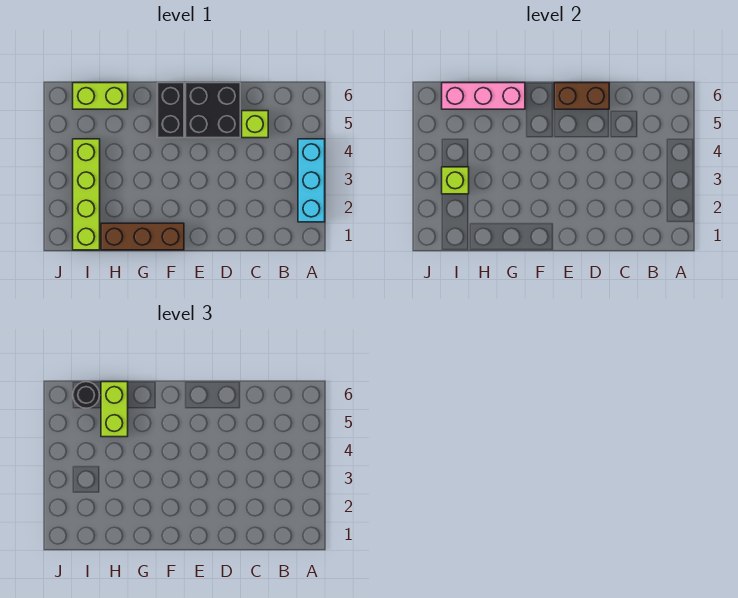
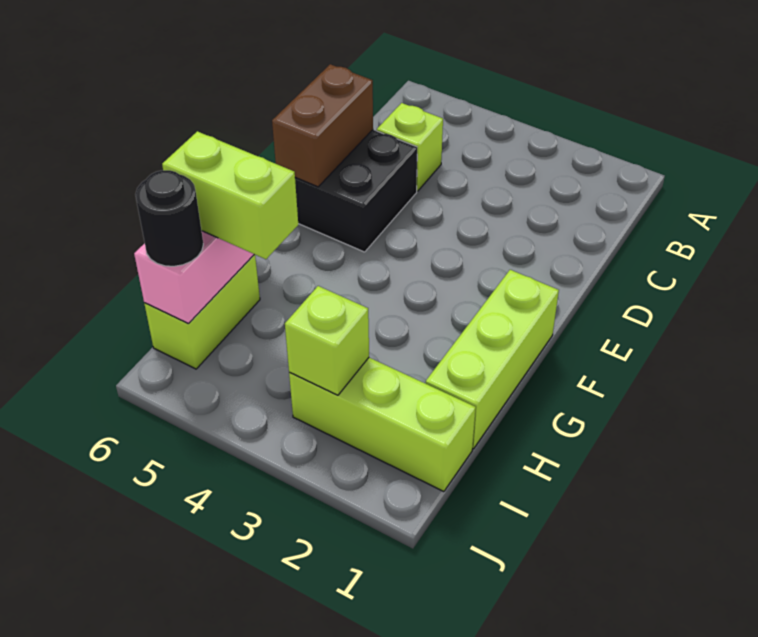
cyan 1x3 brick [298,139,325,222] -> none
brown 1x3 brick [101,223,184,250] -> lime 1x3 brick [426,270,559,449]
black 1x2 brick [157,83,184,138] -> none
lime 1x4 brick [73,139,100,250] -> lime 1x3 brick [289,358,476,492]

